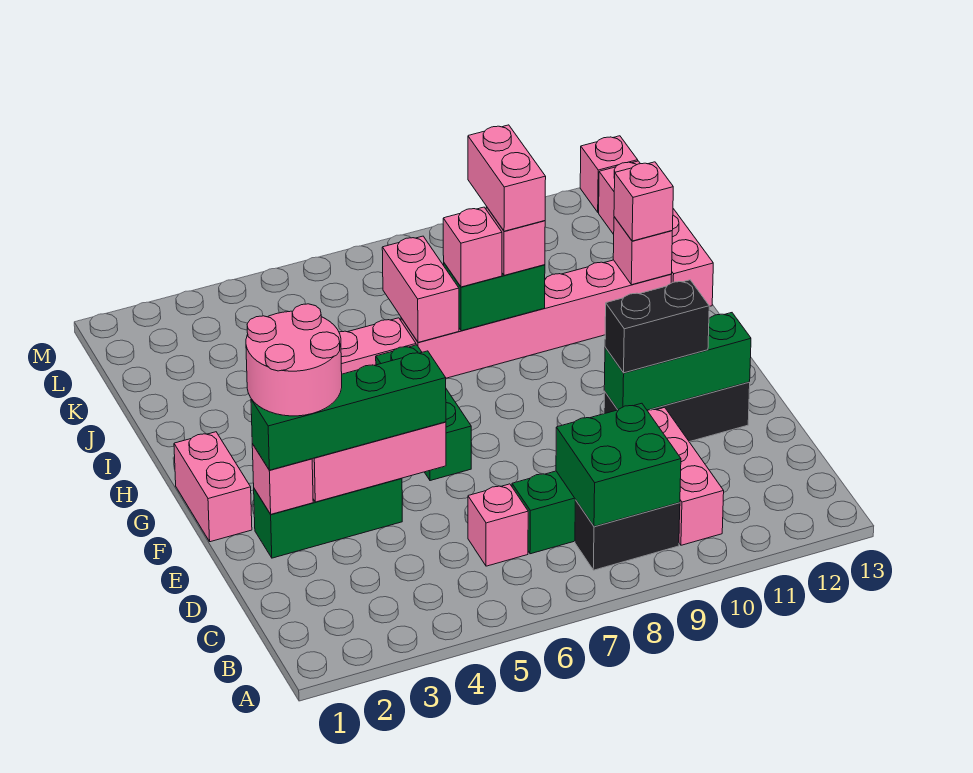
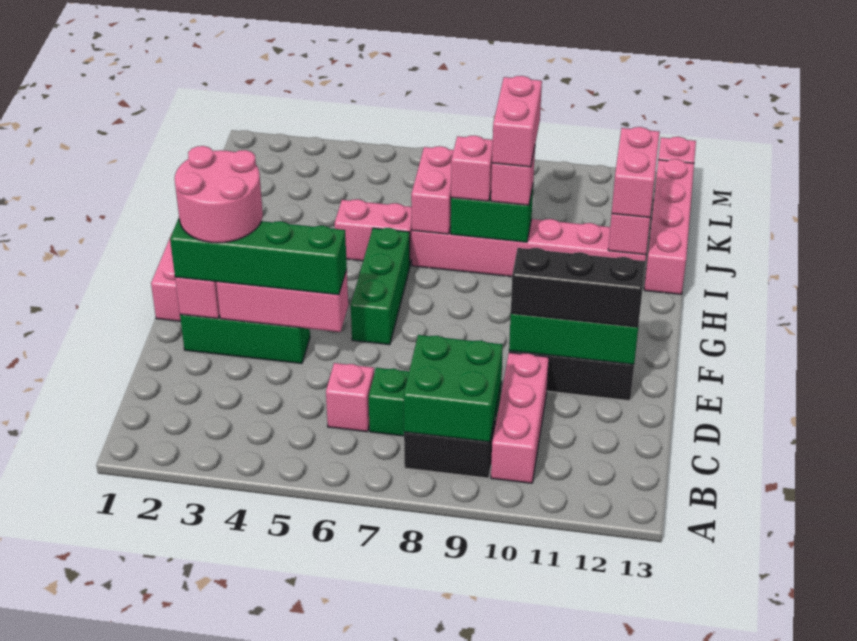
black 1x2 brick [605,280,709,373] -> black 1x3 brick [511,248,646,327]
pink 1x1 brick [614,162,673,241] -> pink 1x2 brick [612,127,660,217]

